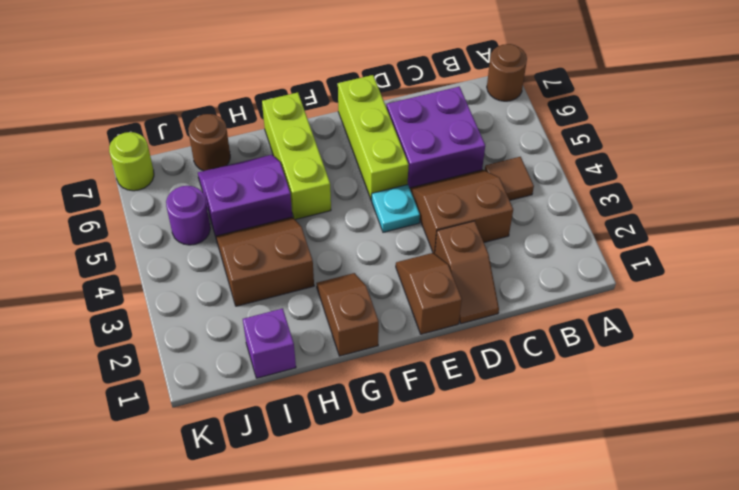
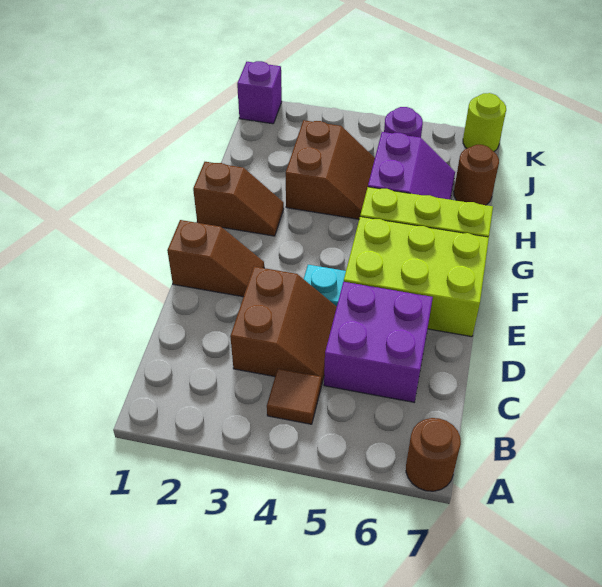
brown 1x2 slope [435,221,499,324] -> none
lime 1x3 brick [338,75,409,200] -> lime 2x3 brick [344,217,489,337]
purple 1x1 brick [243,308,296,378] -> purple 1x1 brick moved to [237,61,282,124]

